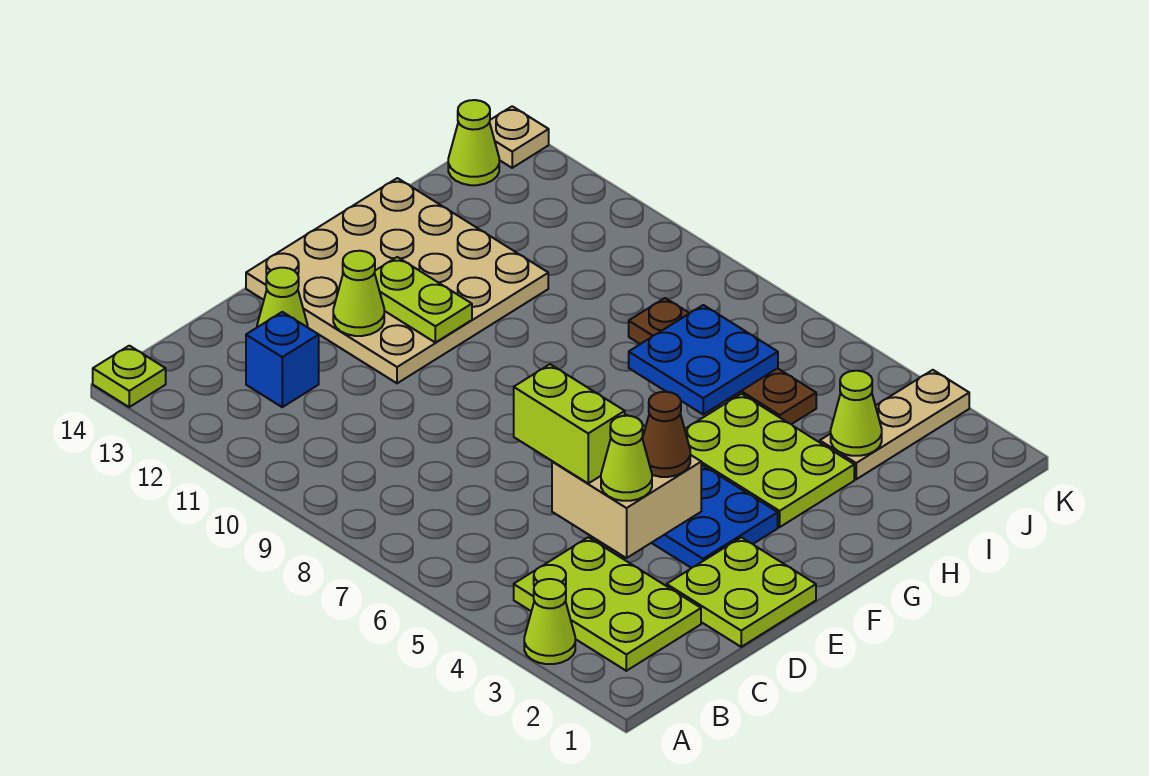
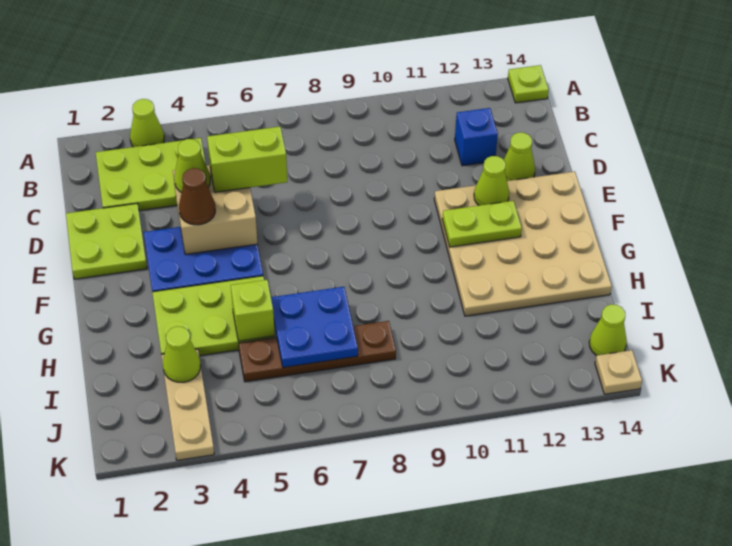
none -> lime 1x1 brick [231,280,275,341]

